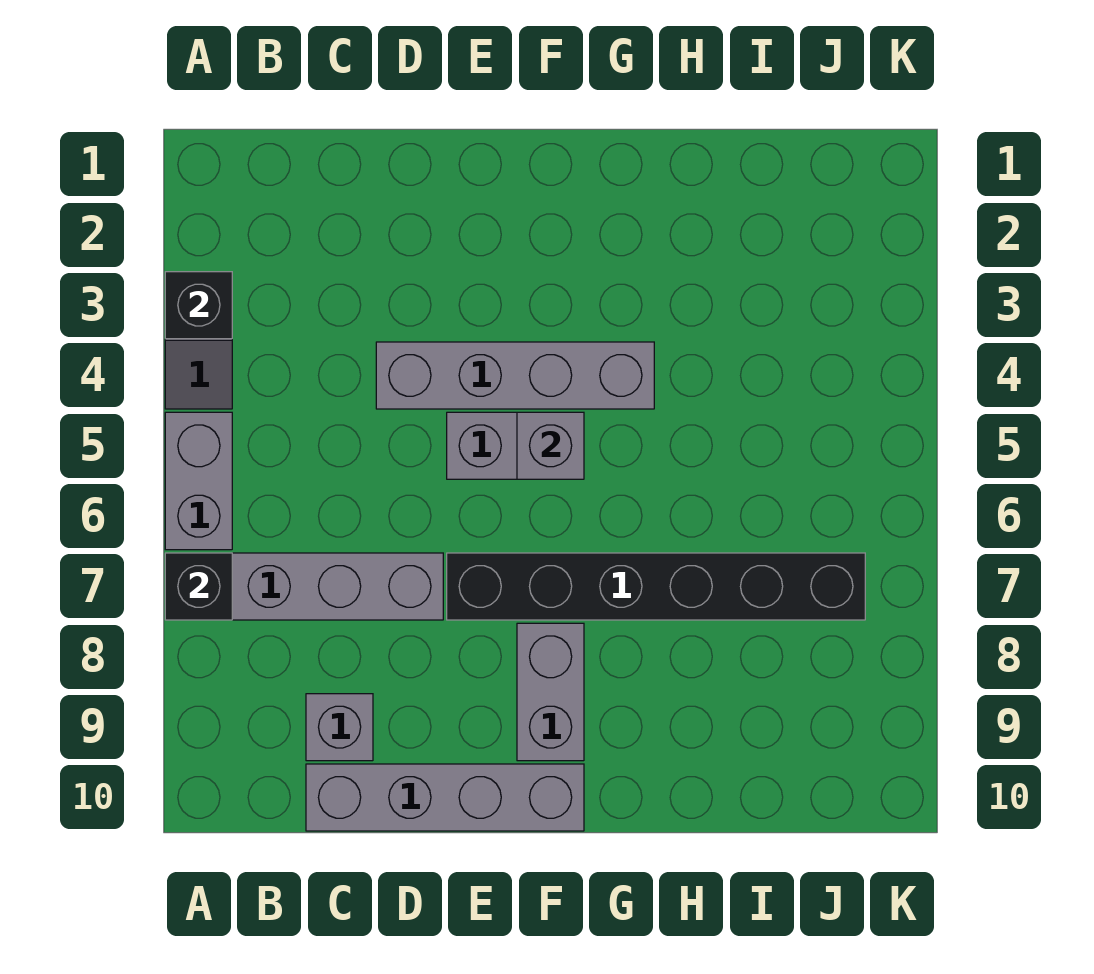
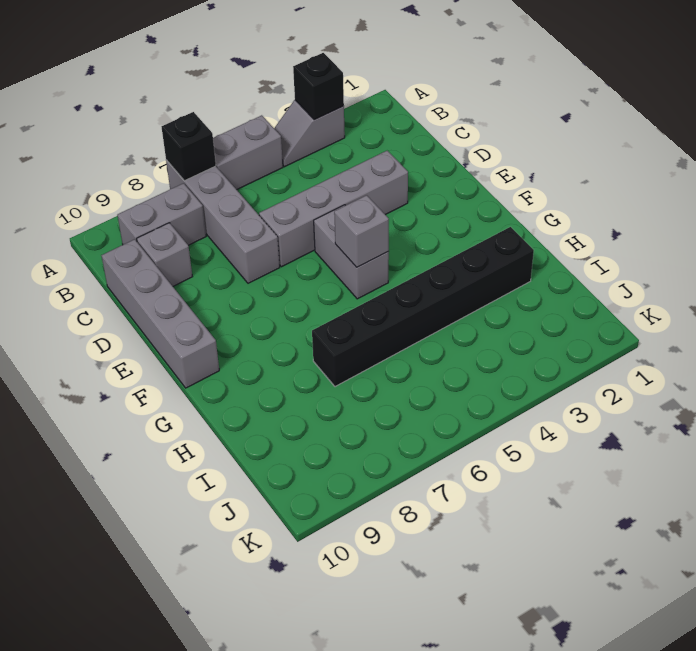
grey 1x4 brick [376,342,654,409] -> grey 1x4 brick turned to [259,151,408,267]
black 1x6 brick [447,553,865,620] -> black 1x6 brick turned to [312,227,534,387]
grey 1x2 brick [517,623,584,761] -> grey 1x2 brick moved to [117,183,206,245]

